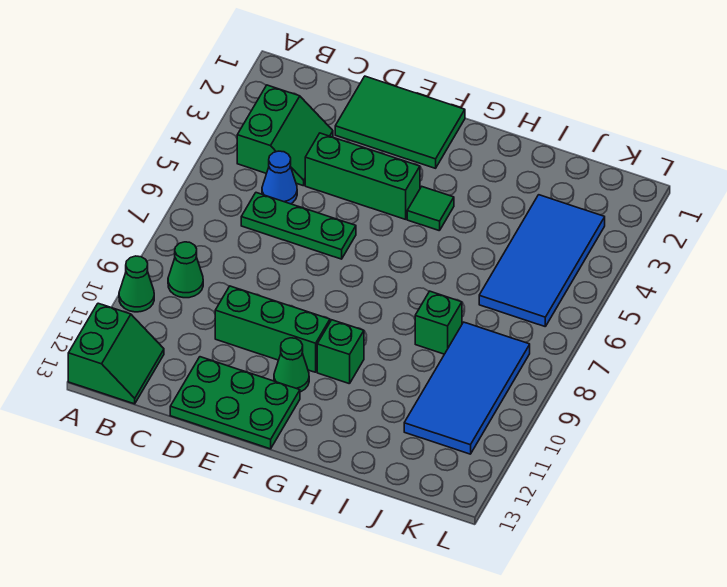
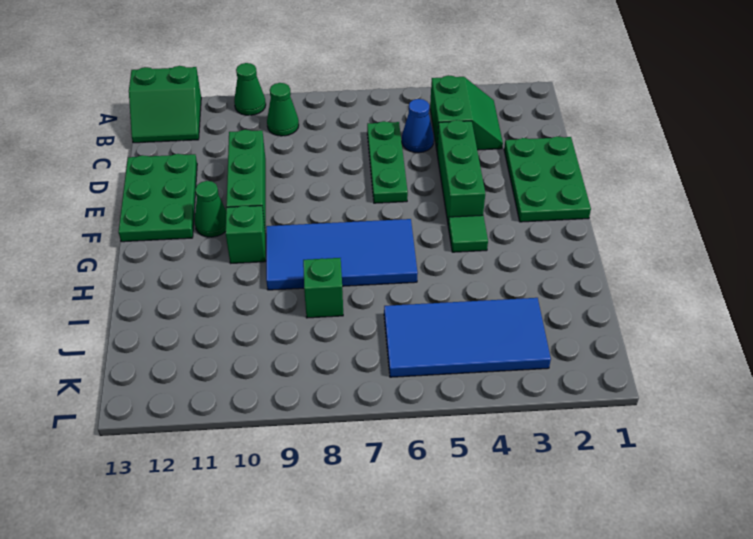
green 2x2 slope [237,85,333,186] -> green 2x2 slope turned to [430,75,503,150]
green 2x3 tile [335,76,465,168] -> green 2x3 plate [504,136,591,222]
blue 2x4 tile [404,322,530,454] -> blue 2x4 tile moved to [266,219,418,290]

